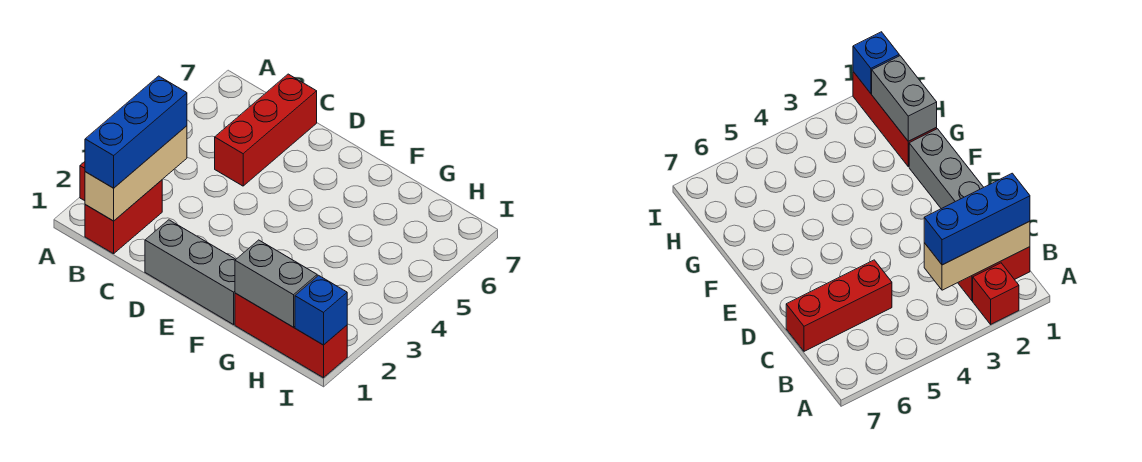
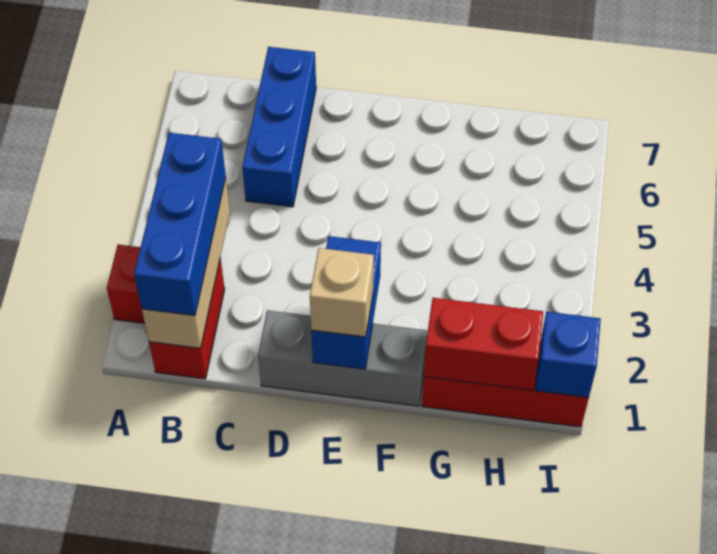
red 1x3 brick [215,74,317,186] -> blue 1x3 brick [242,47,316,207]
none -> blue 1x2 brick [311,236,381,369]
none -> tan 1x1 brick [310,248,374,337]
grey 1x2 brick [235,240,317,327] -> red 1x2 brick [424,298,543,390]

